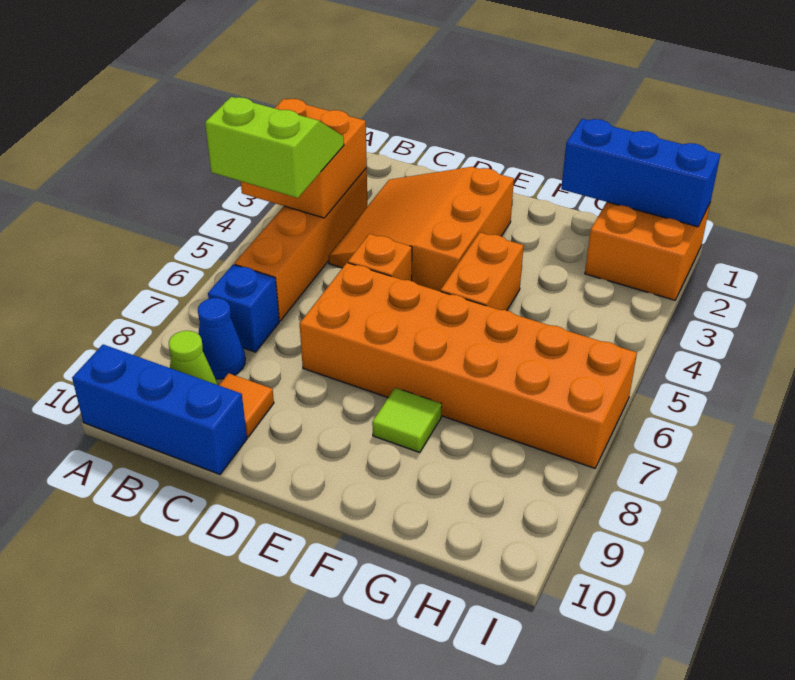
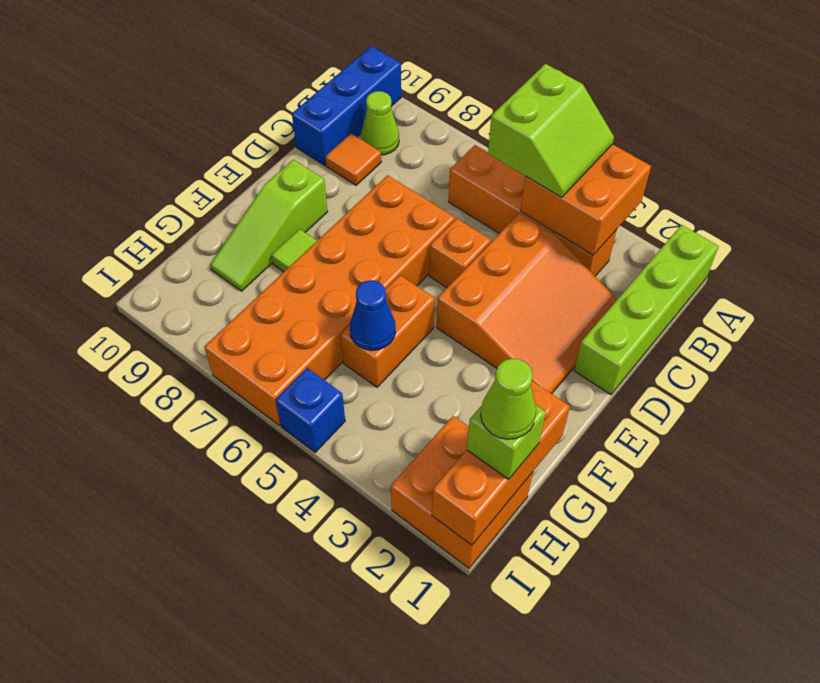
none -> lime 1x4 brick [574,225,719,395]
blue 1x1 brick [208,264,279,352] -> blue 1x1 brick moved to [276,368,345,452]
blue 1x1 cone [198,298,245,379] -> blue 1x1 cone moved to [350,280,396,350]
orange 3x3 slope [328,167,514,291] -> orange 3x3 slope turned to [437,213,617,394]
none -> lime 1x3 slope [210,160,328,291]
orange 1x2 brick [441,232,524,310] -> orange 1x2 brick turned to [341,275,435,387]
blue 1x3 brick [561,119,720,227] -> orange 1x3 brick [432,381,570,545]
none -> lime 1x1 brick [467,405,546,479]
none -> lime 1x1 cone [481,359,536,439]

